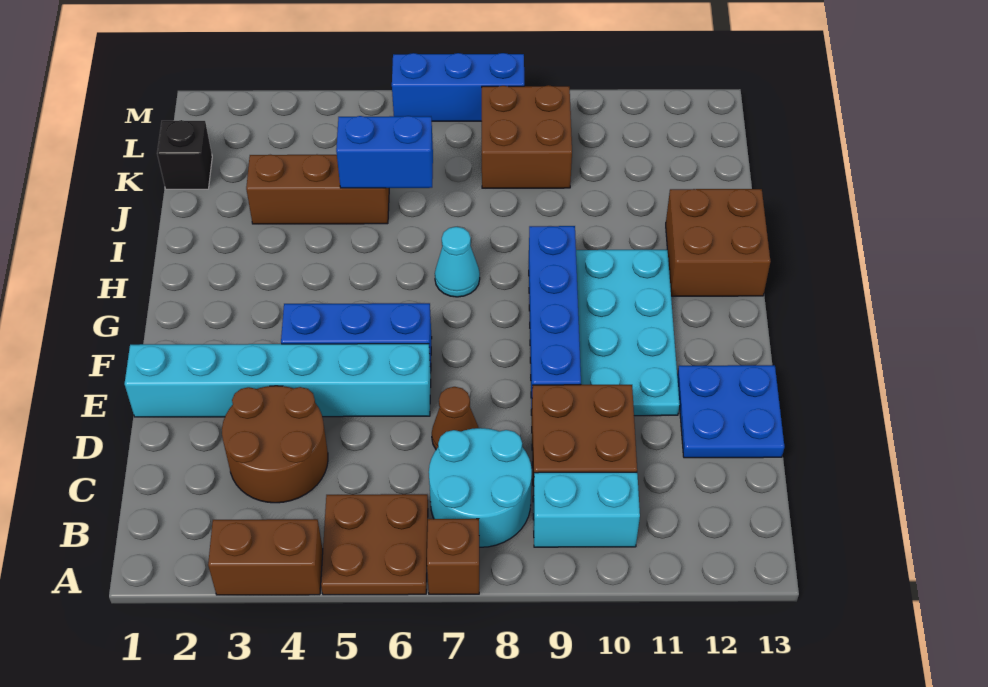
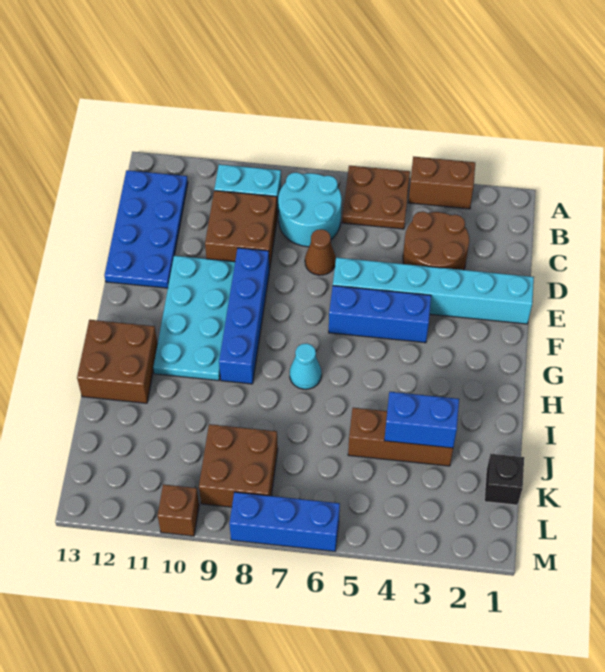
brown 1x1 brick [427,519,479,594] -> brown 1x1 brick moved to [158,484,199,536]
blue 2x2 plate [677,365,784,458] -> blue 2x4 plate [104,170,188,288]
blue 1x2 brick [336,116,433,188] -> blue 1x2 brick moved to [384,392,459,448]

